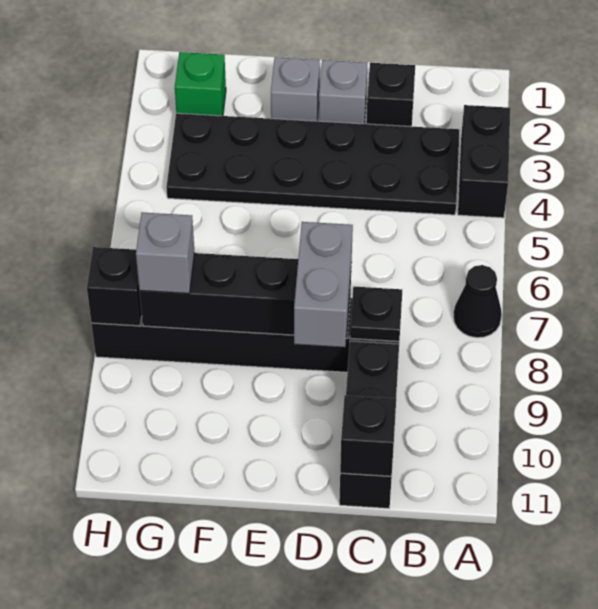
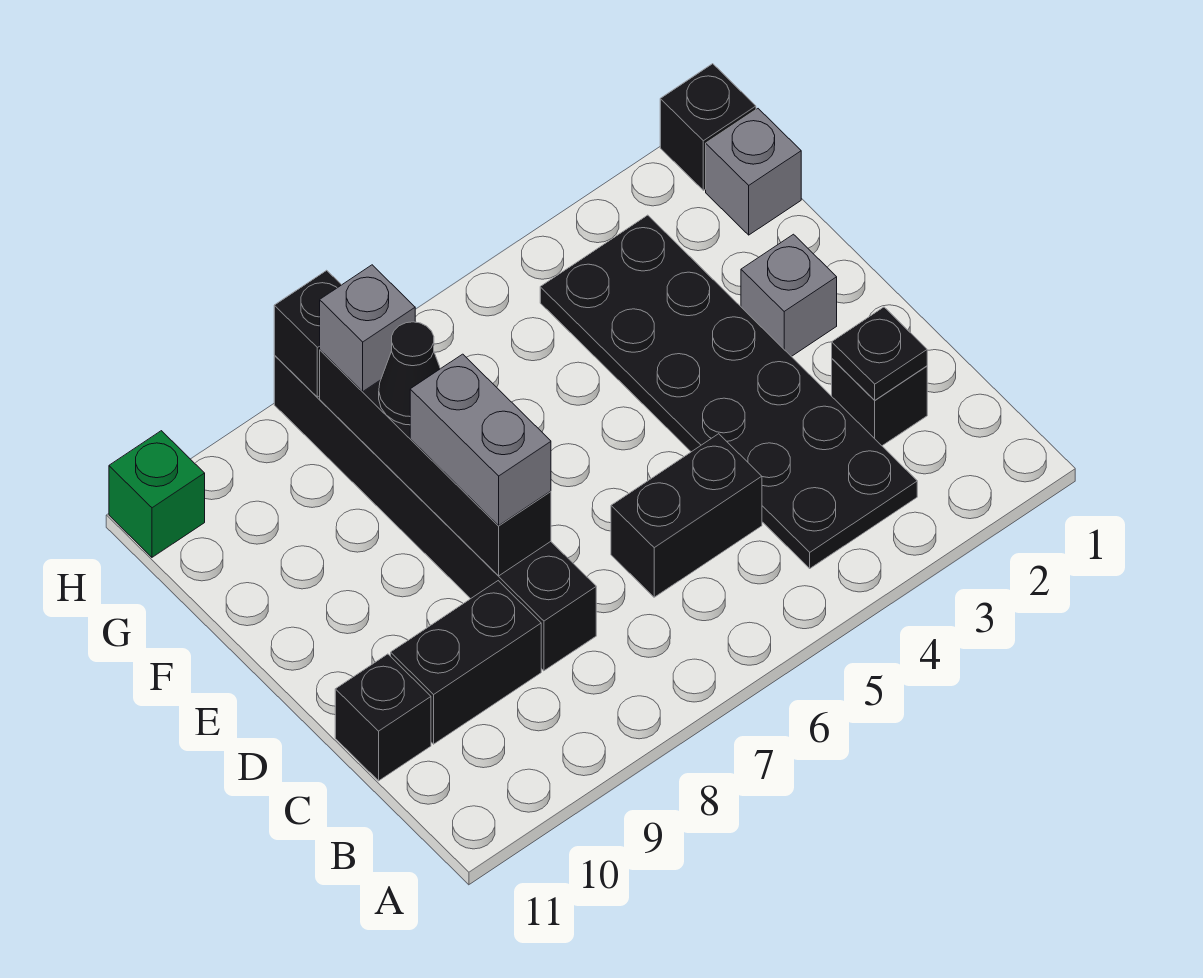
black 1x2 brick [458,105,510,218] -> black 1x2 brick moved to [611,434,762,597]
black 1x1 cone [453,265,502,338] -> black 1x1 cone moved to [379,322,440,425]
black 1x1 plate [350,287,402,341] -> black 1x1 plate moved to [832,307,927,400]
black 1x1 brick [340,395,396,476] -> black 1x1 brick moved to [660,64,756,190]
grey 1x1 brick [319,60,368,124] -> grey 1x1 brick moved to [706,109,801,235]
grey 1x2 brick [294,222,353,347] -> grey 1x2 brick turned to [410,354,551,525]
green 1x1 brick [175,52,226,116] -> green 1x1 brick moved to [109,431,205,557]

